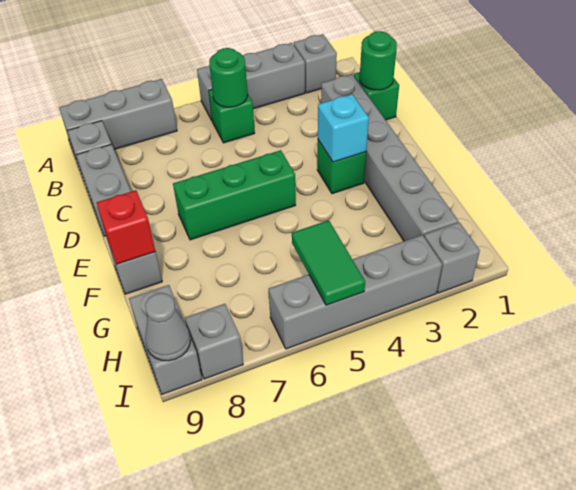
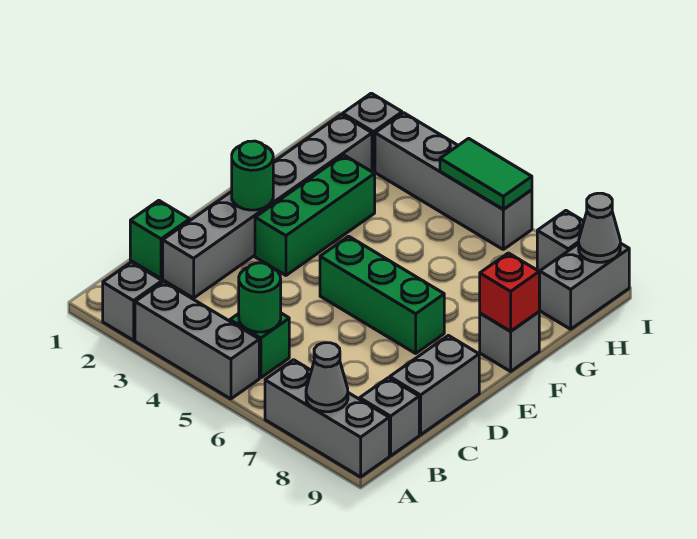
none -> grey 1x1 cone [306,343,348,412]
green 1x1 round brick [360,31,397,90] -> green 1x1 round brick moved to [232,141,273,210]
green 1x1 brick [317,140,366,194] -> green 1x3 brick [255,155,375,275]
cyan 1x1 brick [318,94,369,162] -> none
green 1x2 tile [292,220,365,305] -> green 1x2 tile turned to [440,138,532,209]

